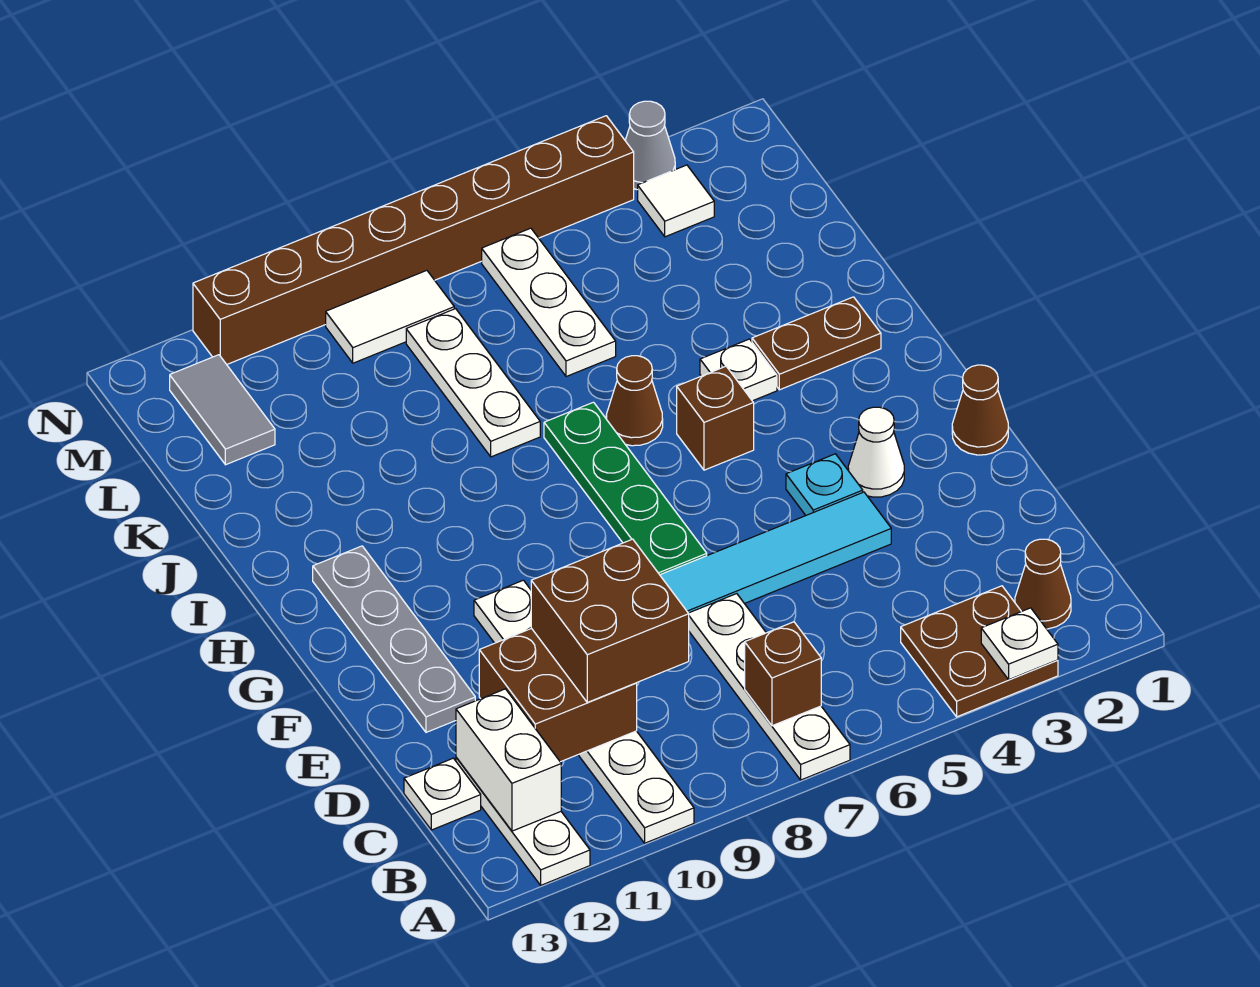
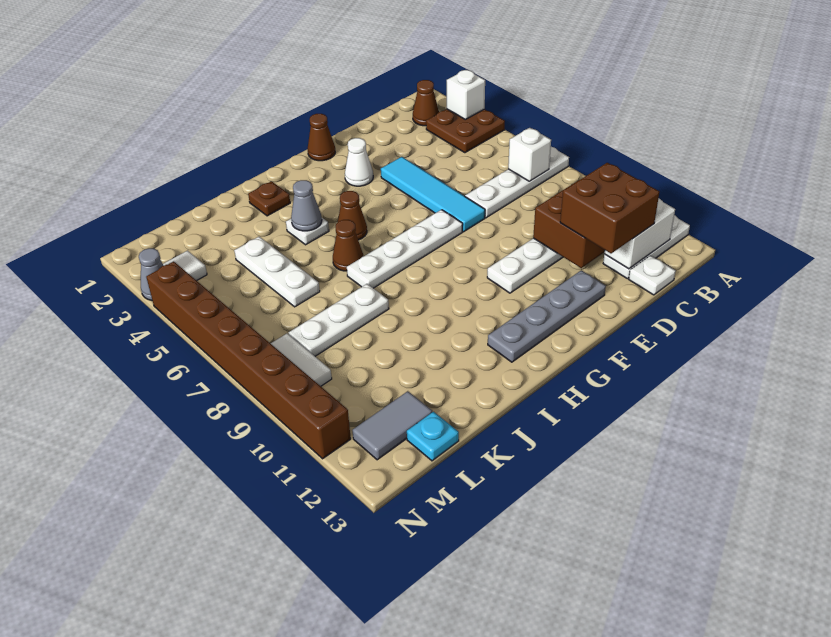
white 1x1 plate [981,608,1058,680] -> white 1x1 brick [447,70,485,119]
brown 1x1 brick [745,622,821,726] -> white 1x1 brick [508,128,551,181]
brown 2x2 brick [531,539,689,702] -> brown 2x2 brick moved to [560,163,659,253]
cyan 1x1 plate [786,454,863,515] -> cyan 1x1 plate moved to [407,412,459,461]
green 1x4 plate [544,402,707,575] -> white 1x4 plate [347,210,463,288]
brown 1x1 brick [677,366,754,470] -> brown 1x1 cone [338,191,367,240]
brown 1x2 plate [752,297,881,390] -> brown 1x1 plate [248,181,290,216]
none -> grey 1x1 cone [291,180,322,231]
white 1x3 plate [482,228,616,377] -> white 1x3 plate turned to [234,237,320,307]

